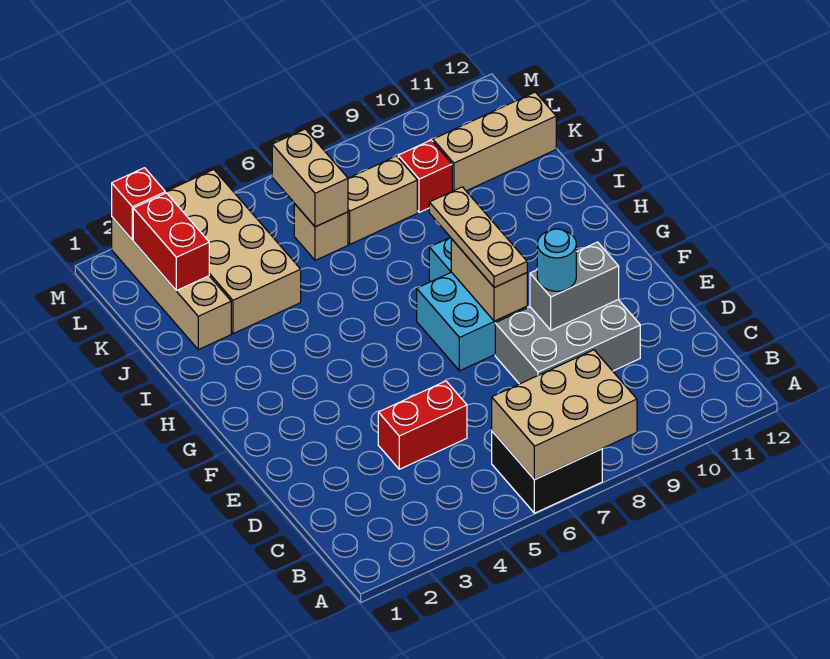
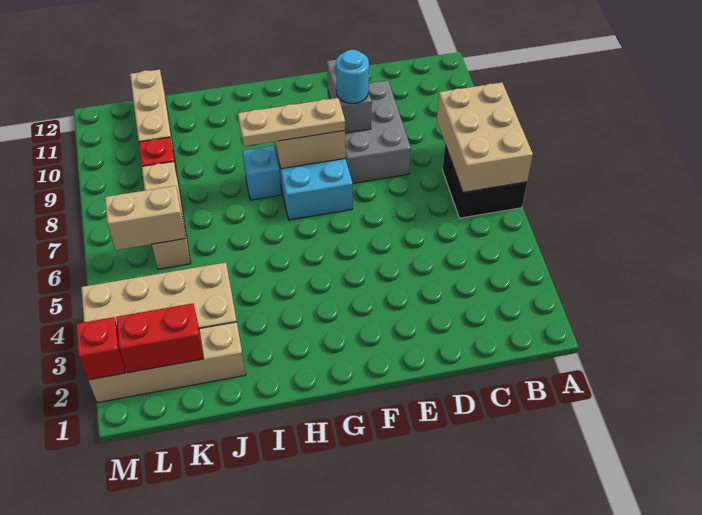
red 1x2 brick [378,381,467,469] -> none

